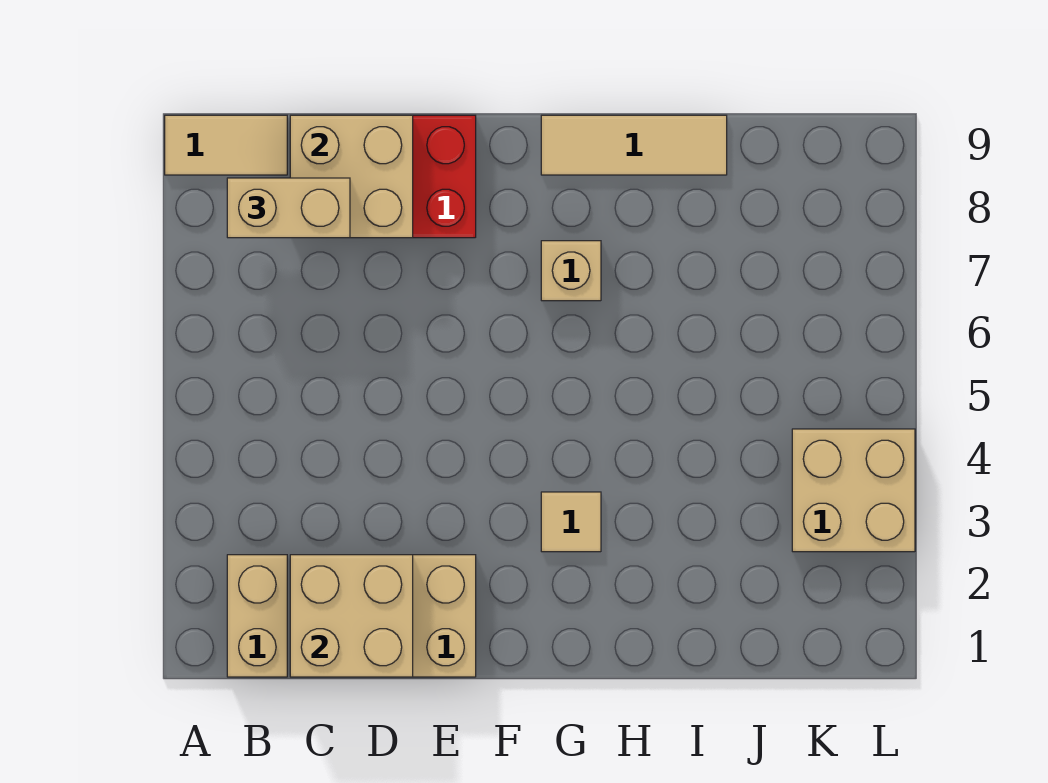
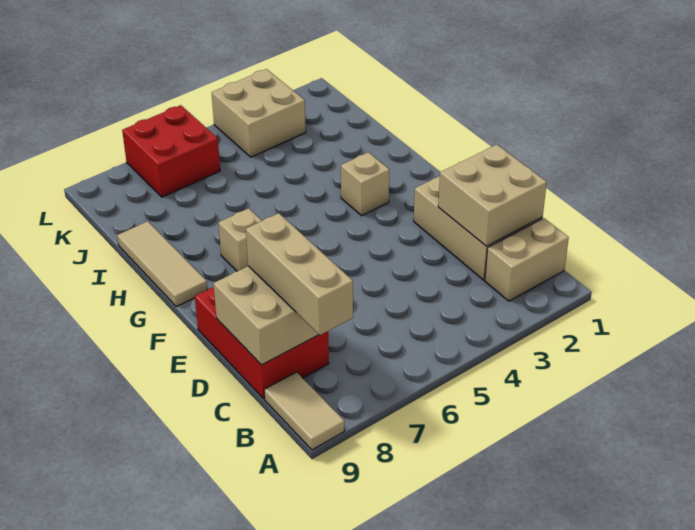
tan 1x2 brick [227,178,350,238] -> tan 1x3 brick [246,213,353,335]
tan 1x1 tile [541,492,601,552] -> tan 1x1 brick [341,152,389,216]
none -> red 2x2 brick [122,105,220,197]

